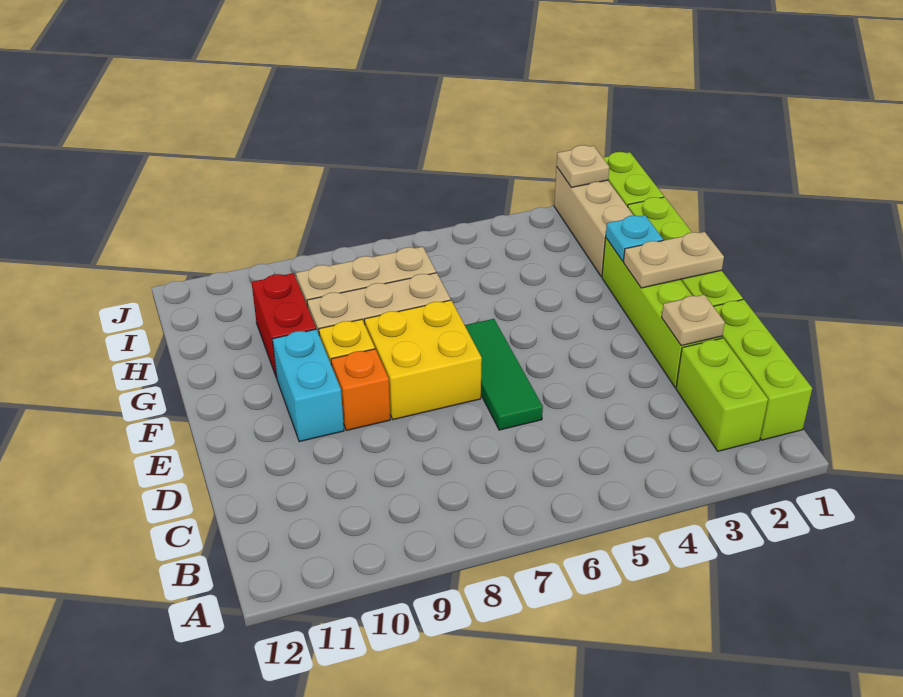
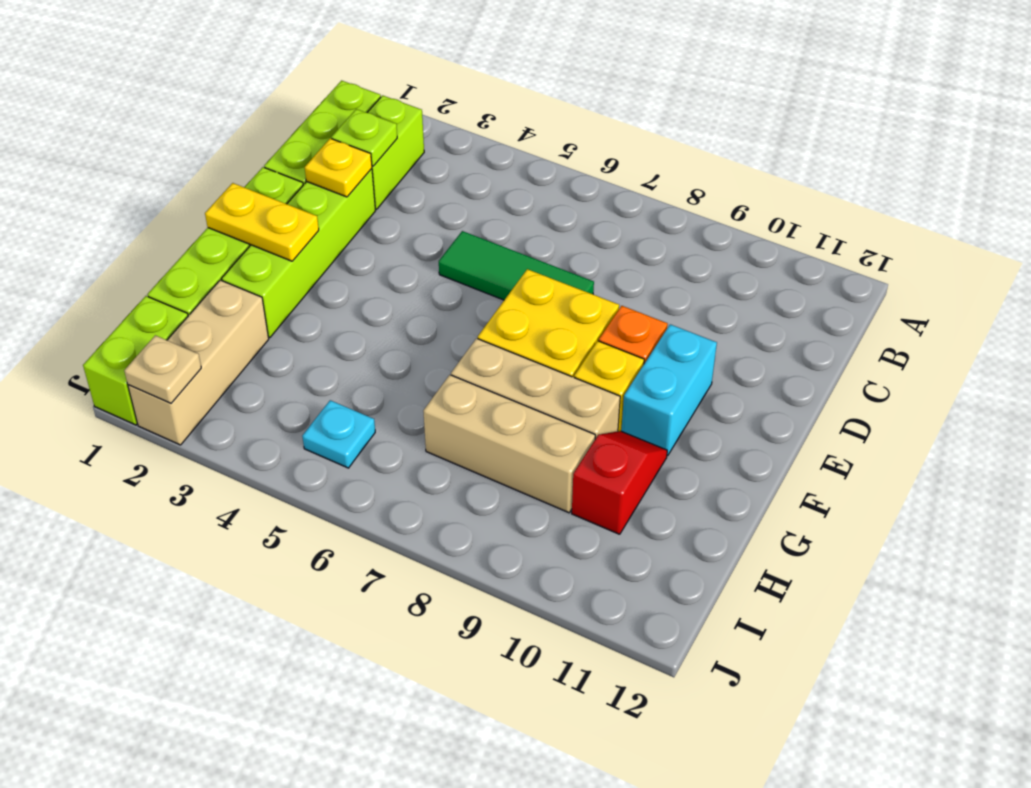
none -> lime 1x1 plate [331,109,397,166]
tan 1x1 plate [662,295,725,346] -> yellow 1x1 plate [305,138,372,197]
green 1x3 tile [465,319,543,430] -> green 1x3 tile turned to [439,231,594,300]
tan 1x2 plate [623,232,724,288] -> yellow 1x2 plate [205,183,319,261]
cyan 1x1 plate [606,215,663,261] -> cyan 1x1 plate moved to [302,400,375,468]
red 1x2 brick [252,273,316,378] -> red 1x2 slope [572,431,667,534]

